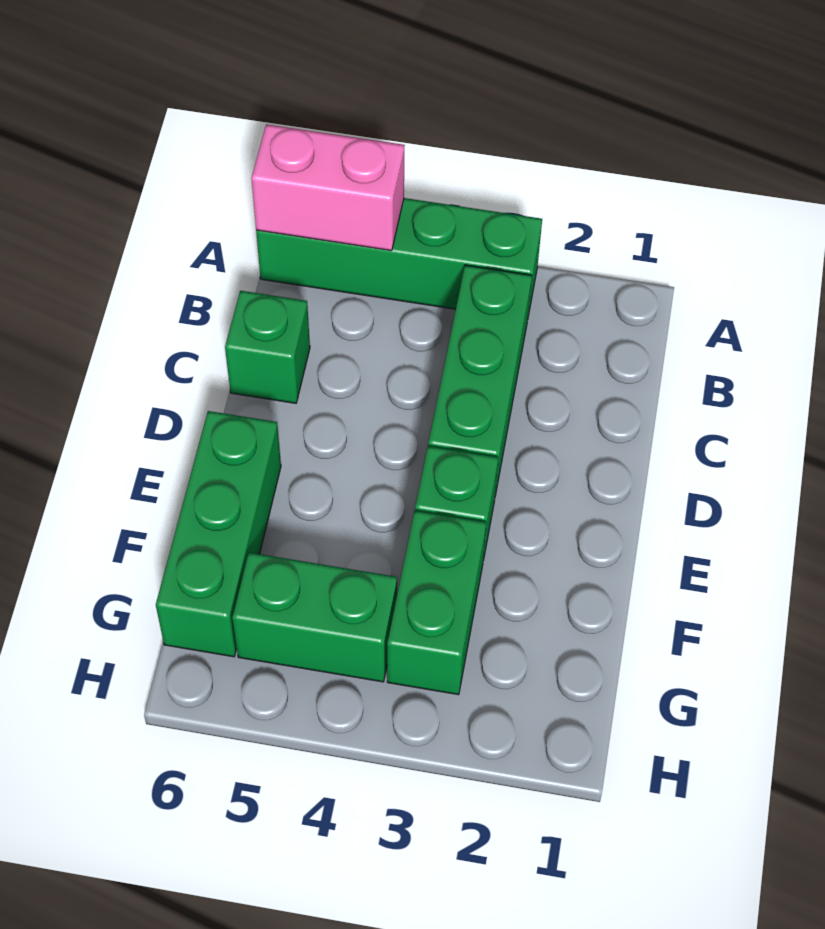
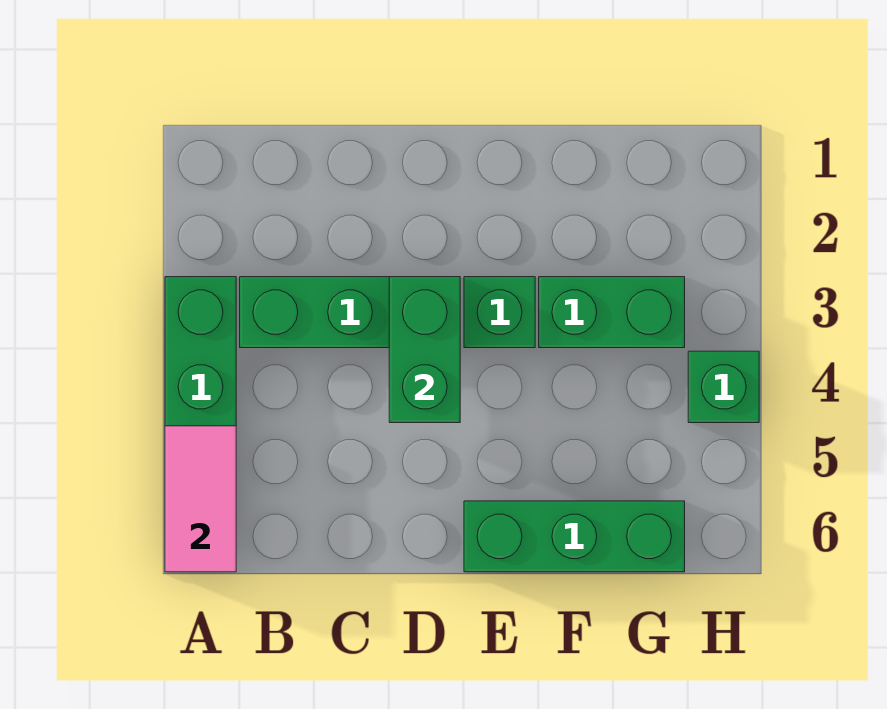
pink 1x2 brick [251,124,405,251] -> pink 1x2 tile [165,426,236,572]
green 1x1 brick [225,291,310,403] -> green 1x1 brick moved to [688,351,759,423]
green 1x2 brick [232,553,397,682] -> green 1x2 brick moved to [389,277,460,423]

